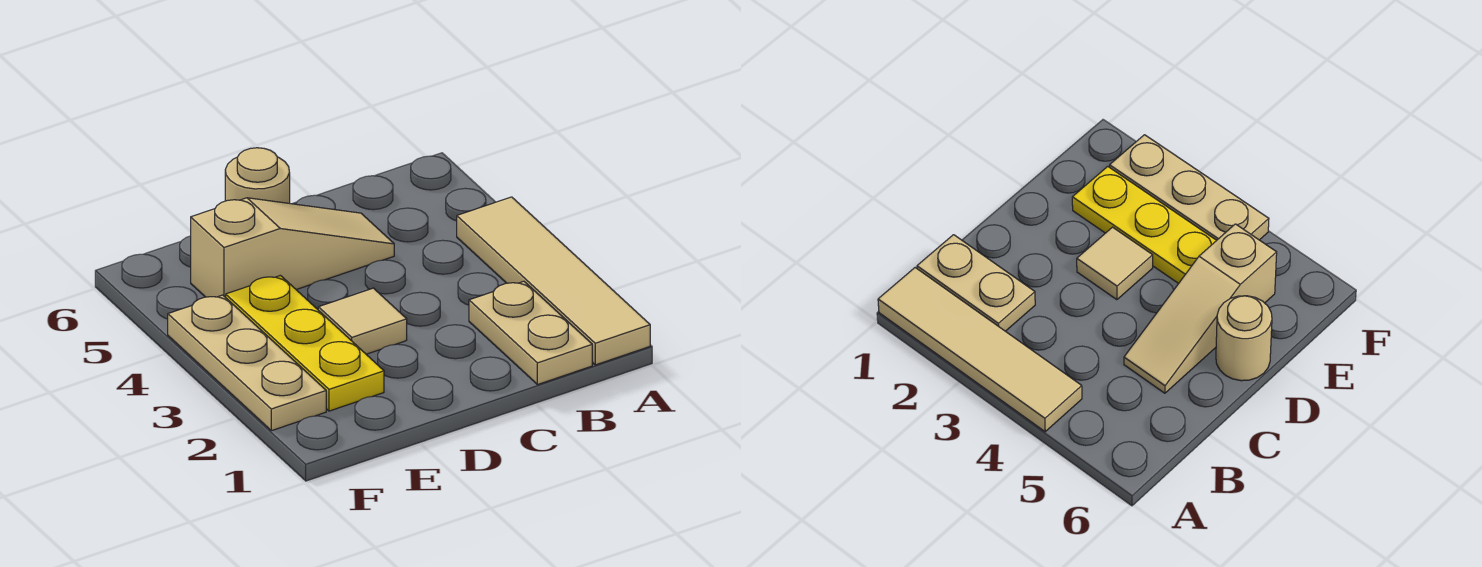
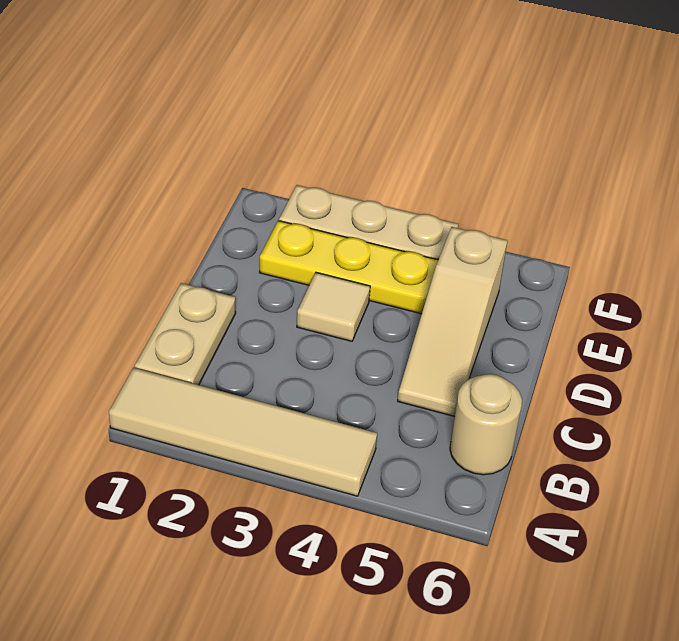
tan 1x2 plate [469,281,592,385] -> tan 1x2 plate turned to [135,283,236,385]
tan 1x1 round brick [225,148,290,203] -> tan 1x1 round brick moved to [450,374,522,475]

